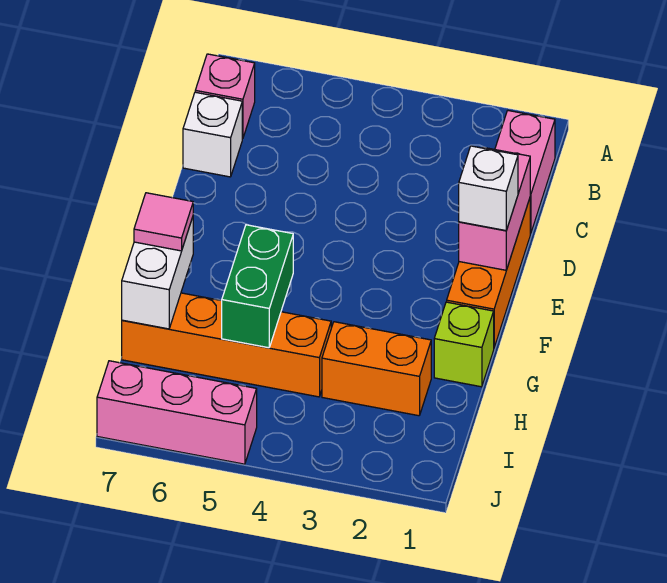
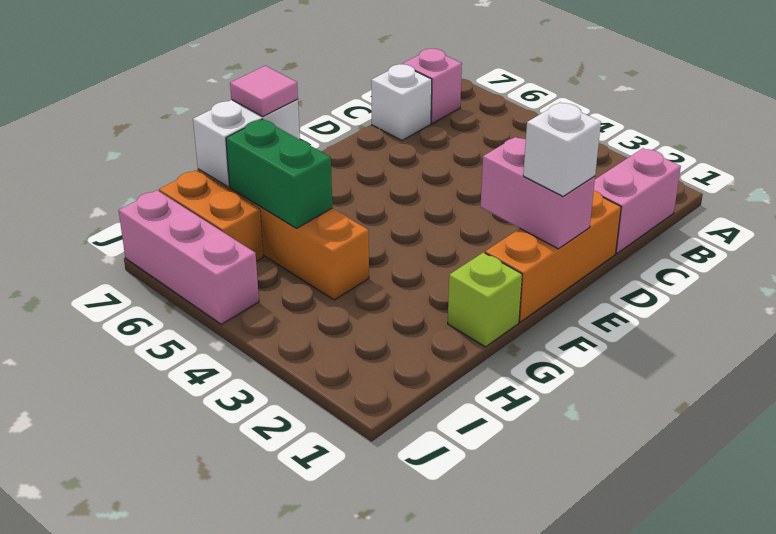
pink 1x2 brick [459,147,530,270] -> pink 1x2 brick turned to [481,137,595,249]
green 1x2 brick [222,225,293,348] -> green 1x2 brick turned to [226,119,332,228]
orange 1x2 brick [322,322,431,416] -> orange 1x2 brick moved to [159,170,263,261]

